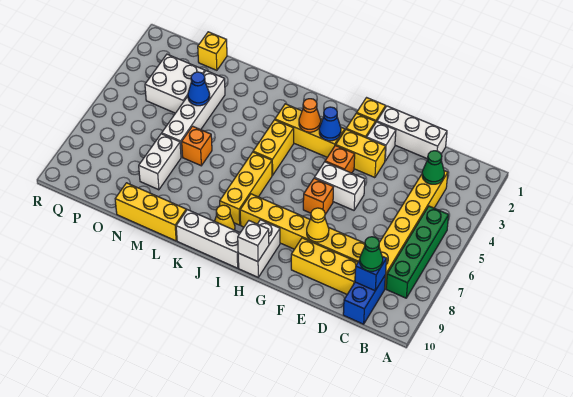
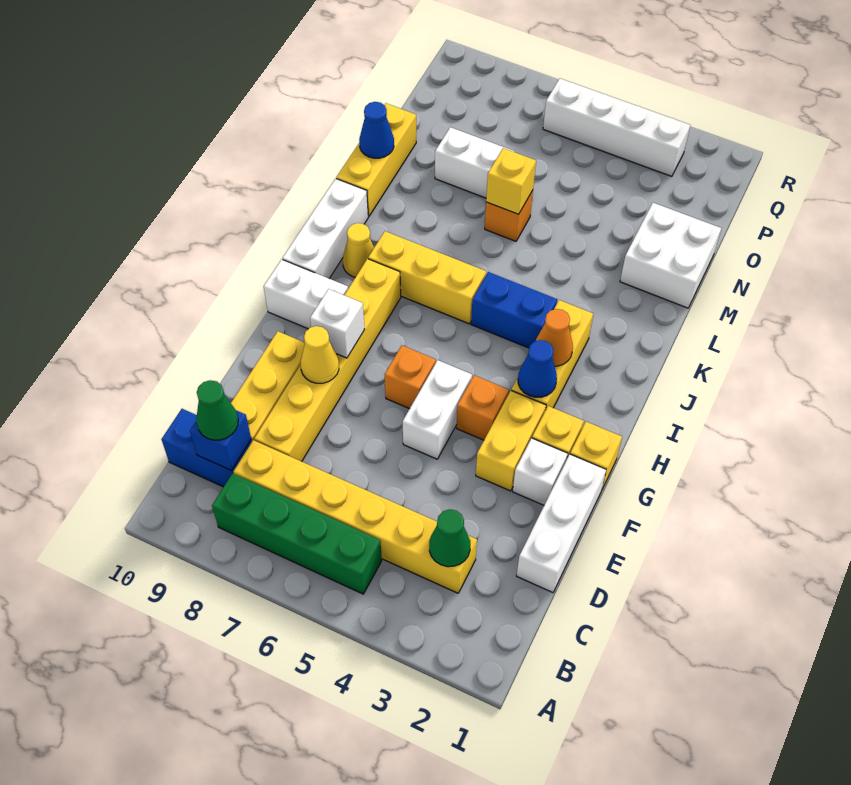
white 1x1 brick [238,221,269,262] -> white 1x1 brick moved to [310,289,365,358]
yellow 1x2 brick [253,120,294,175] -> blue 1x2 brick [471,272,557,348]
white 1x4 brick [162,71,225,157] -> white 1x4 brick moved to [543,78,690,176]
blue 1x1 cone [188,72,210,106] -> blue 1x1 cone moved to [359,102,394,158]
yellow 1x1 brick [198,32,227,70] -> yellow 1x1 brick moved to [486,148,536,214]
white 2x2 brick [145,54,205,113] -> white 2x2 brick moved to [620,203,722,308]

